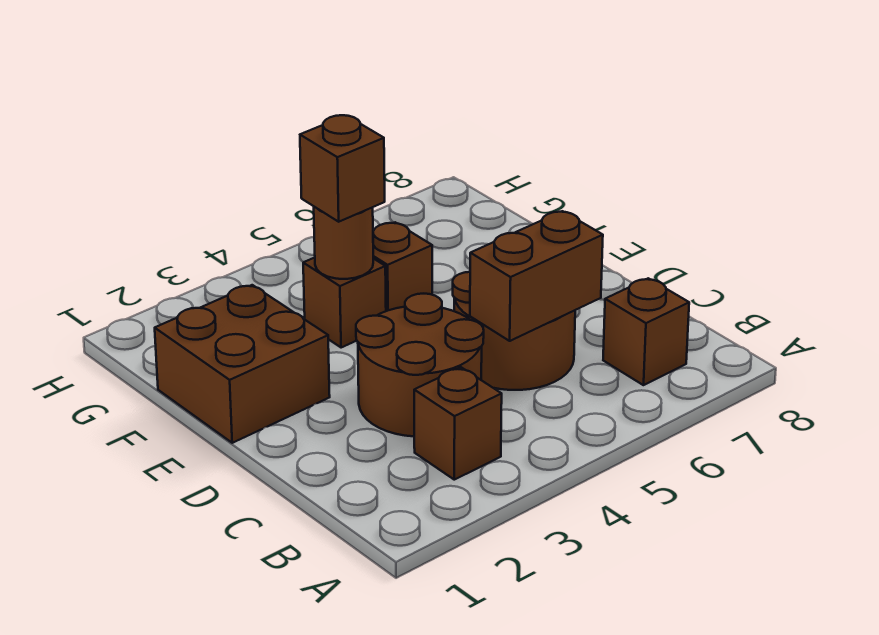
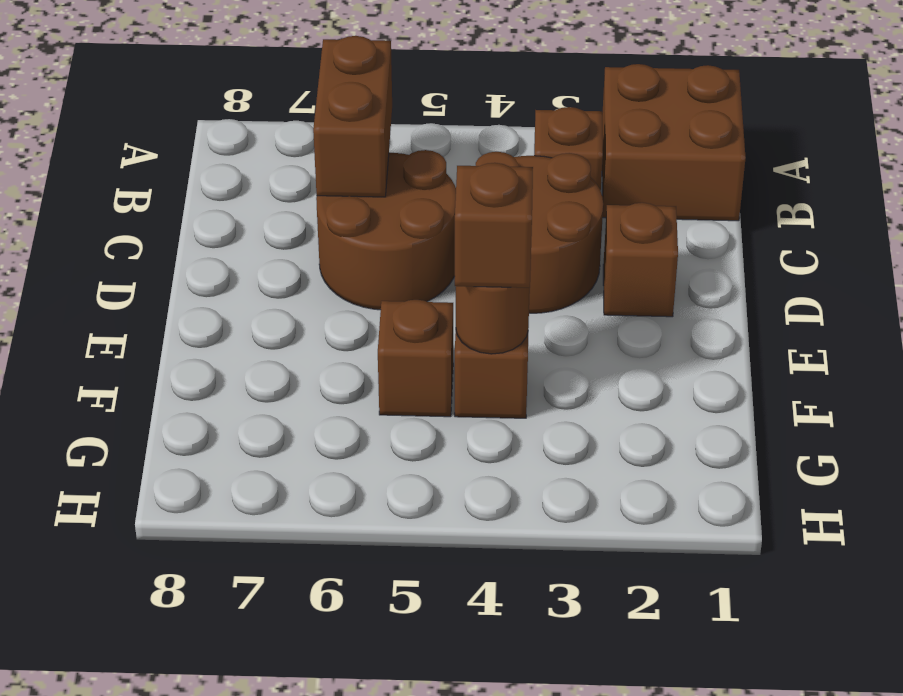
brown 1x1 brick [603,278,689,385] -> brown 1x1 brick moved to [603,203,678,317]
brown 1x2 brick [470,211,603,341] -> brown 1x2 brick turned to [313,36,392,197]
brown 2x2 brick [155,285,330,443] -> brown 2x2 brick moved to [602,64,746,221]

